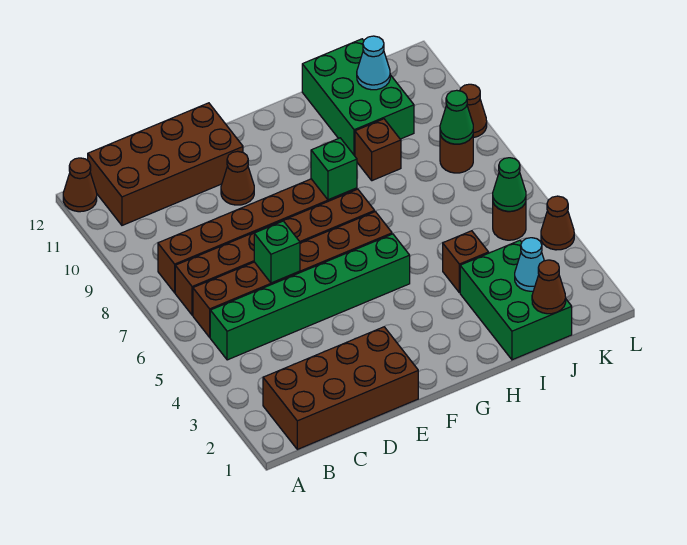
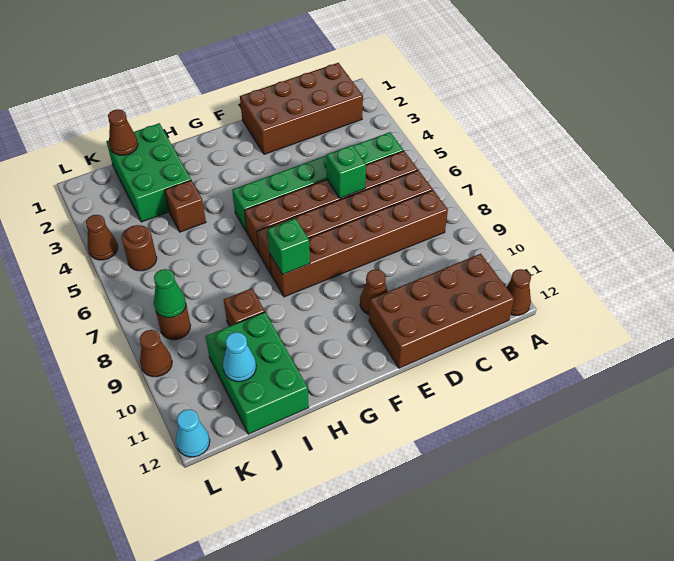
cyan 1x1 cone [515,238,544,291] -> cyan 1x1 cone moved to [176,409,210,457]
green 1x1 cone [493,158,526,211] -> none

